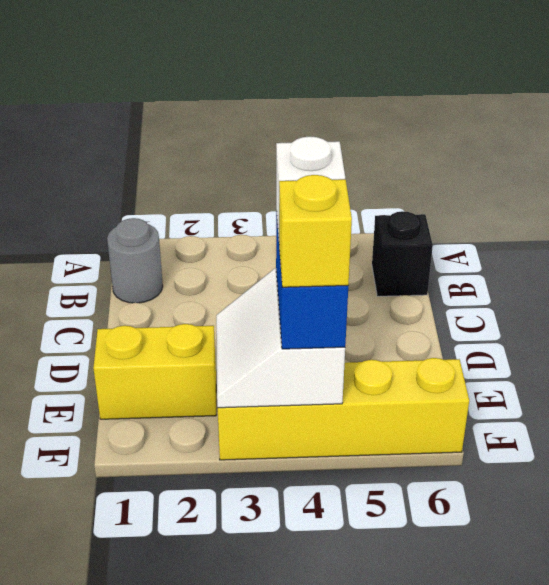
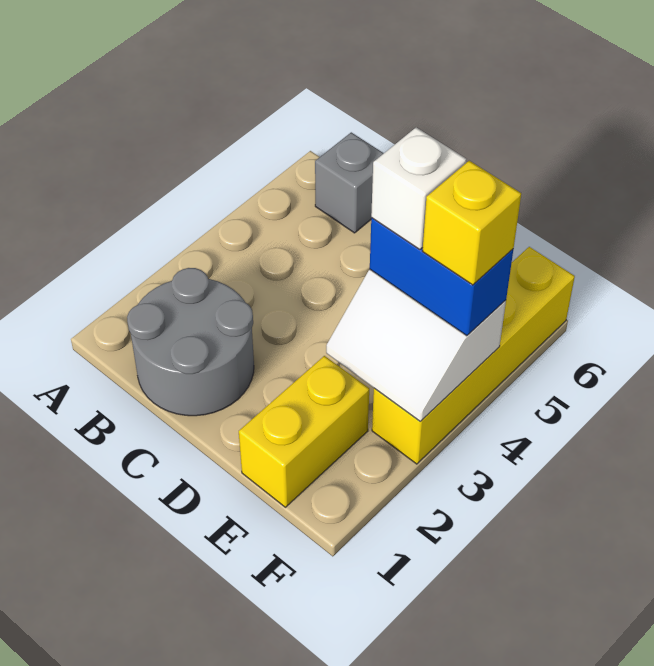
grey 1x1 round brick [107,218,163,303] -> grey 2x2 round brick [127,268,254,416]
black 1x1 brick [372,211,433,296] -> grey 1x1 brick [315,132,384,233]

